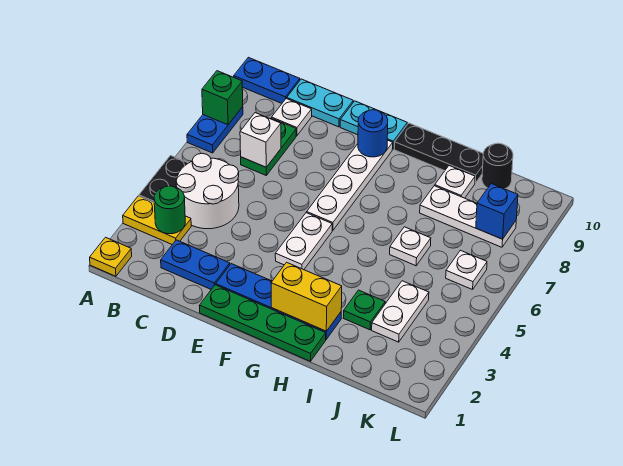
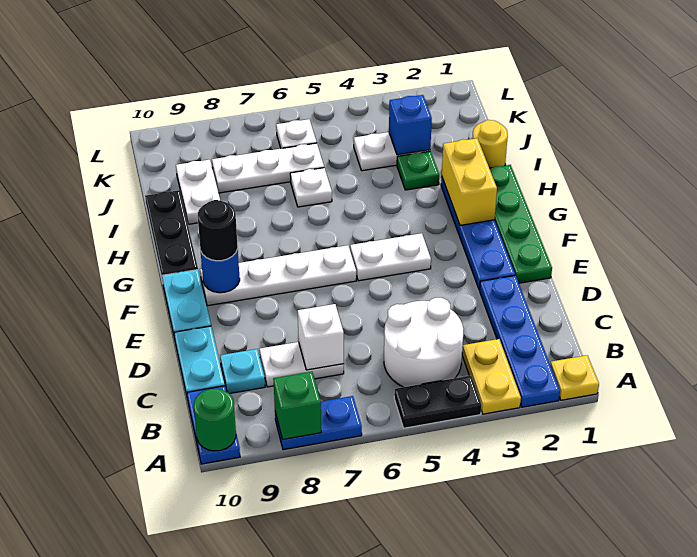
green 1x1 round brick [154,186,185,234] -> green 1x1 round brick moved to [194,389,236,451]
blue 1x2 plate [161,240,230,289] -> blue 1x4 plate [480,275,560,407]
green 1x2 plate [241,118,296,175] -> white 1x2 plate [260,342,344,387]
white 1x1 plate [272,98,312,136] -> cyan 1x1 plate [220,349,265,394]
none -> yellow 1x1 round brick [472,120,508,168]
white 1x3 plate [420,186,516,247] -> white 1x3 plate turned to [212,143,324,193]
white 1x1 plate [435,166,475,198] -> white 1x2 plate [176,160,220,224]
black 1x1 round brick [482,143,513,189] -> black 1x1 round brick moved to [198,200,238,261]
blue 1x1 brick [476,184,518,239] -> blue 1x1 brick moved to [389,95,432,155]

